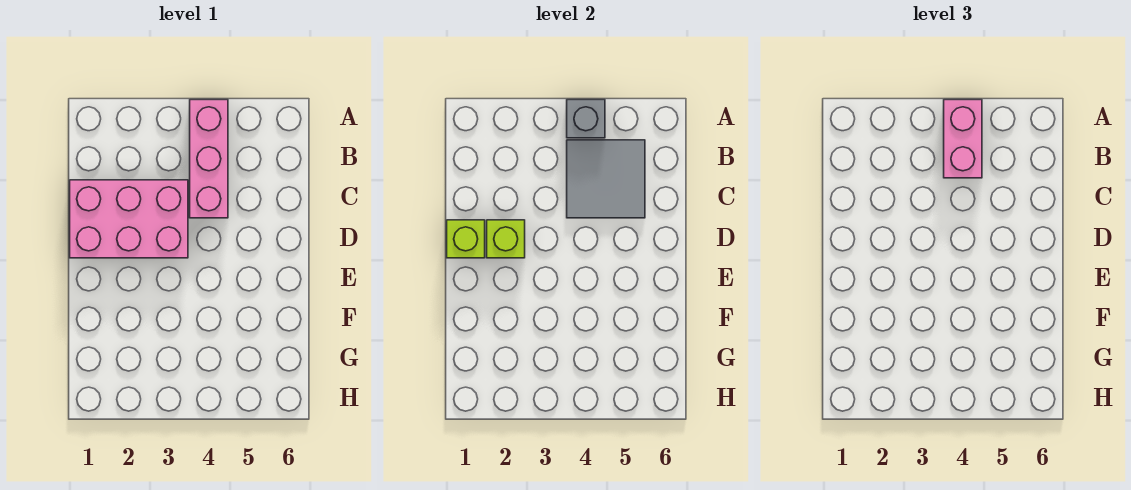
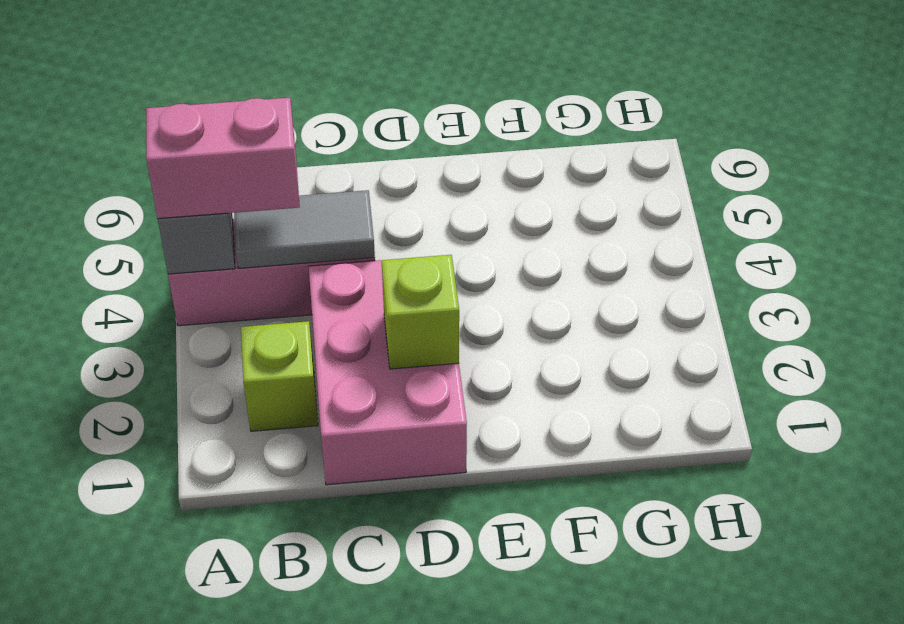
grey 2x2 tile [567,140,645,218] -> grey 1x2 tile [234,190,375,268]
lime 1x1 brick [447,220,485,258] -> lime 1x1 brick moved to [241,321,318,431]

